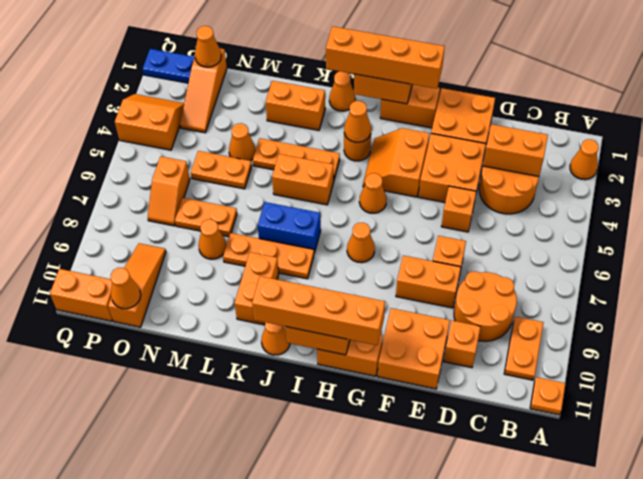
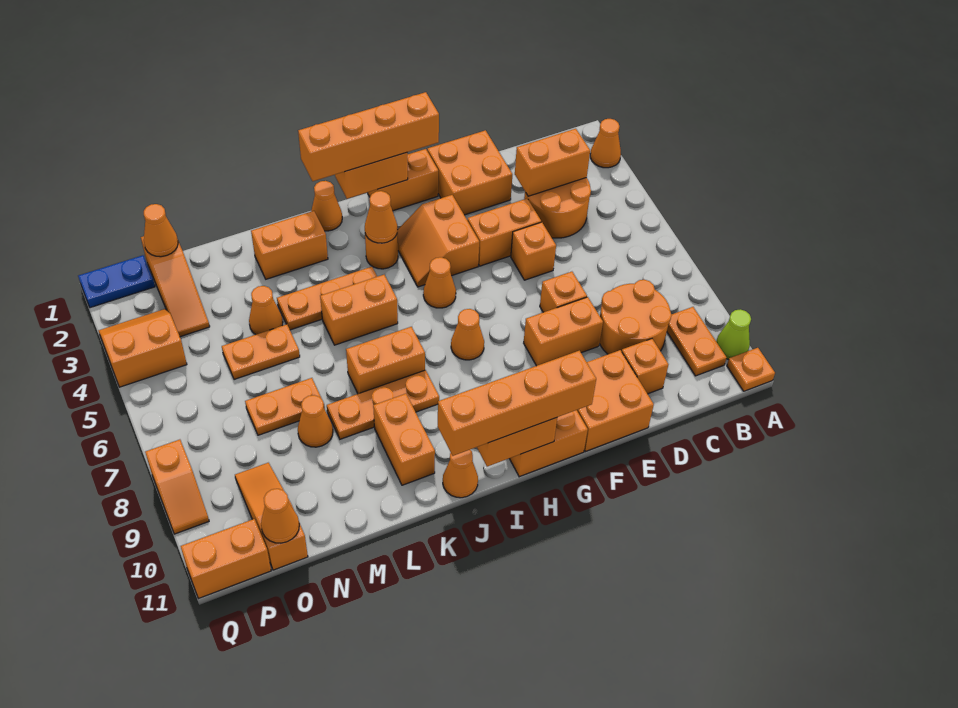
none -> lime 1x1 cone [716,309,751,360]
orange 2x2 brick [419,134,486,202] -> orange 1x2 brick [467,199,541,266]
blue 1x2 brick [258,202,321,253] -> orange 1x2 brick [346,327,425,394]
orange 1x2 slope [148,156,190,226] -> orange 1x2 slope moved to [145,440,209,534]

